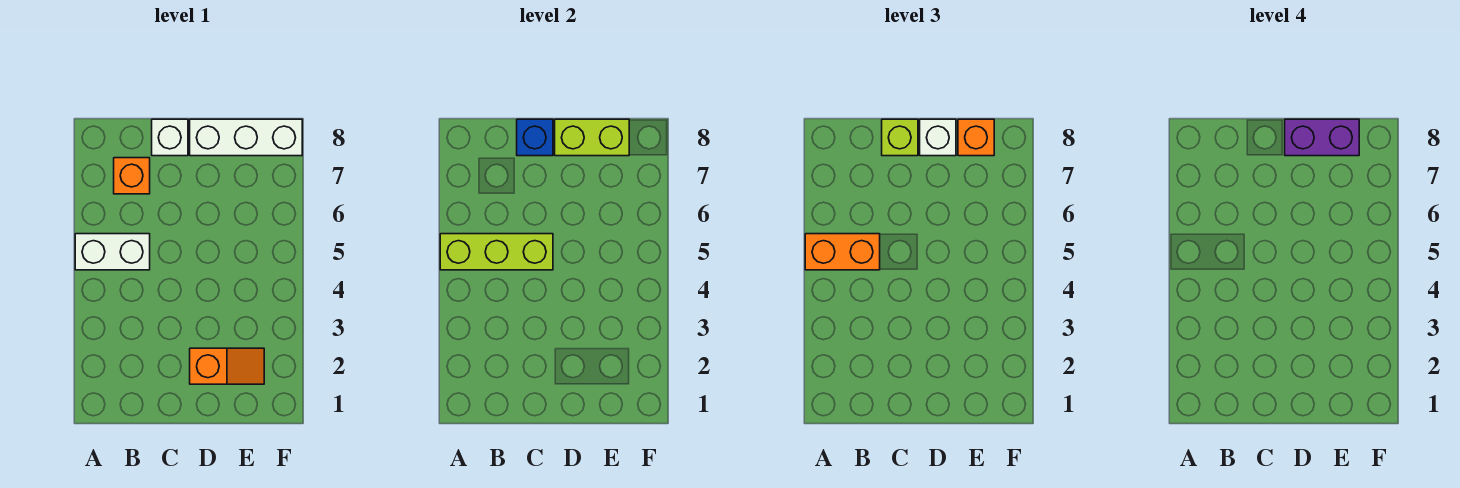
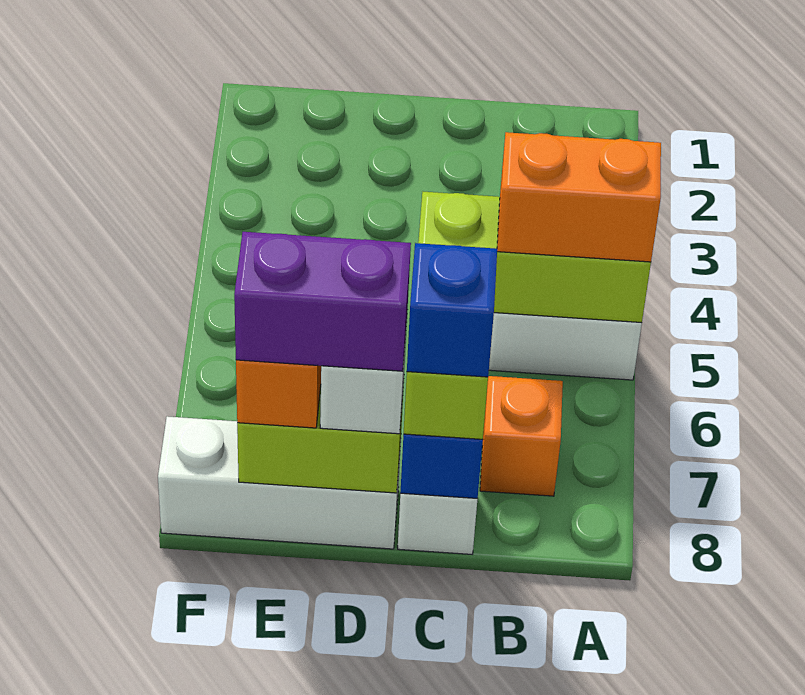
none -> blue 1x1 brick [407,243,497,377]
orange 1x2 slope [190,348,264,384] -> none

